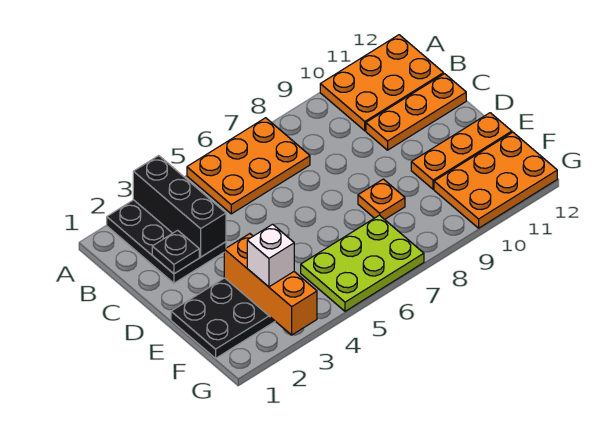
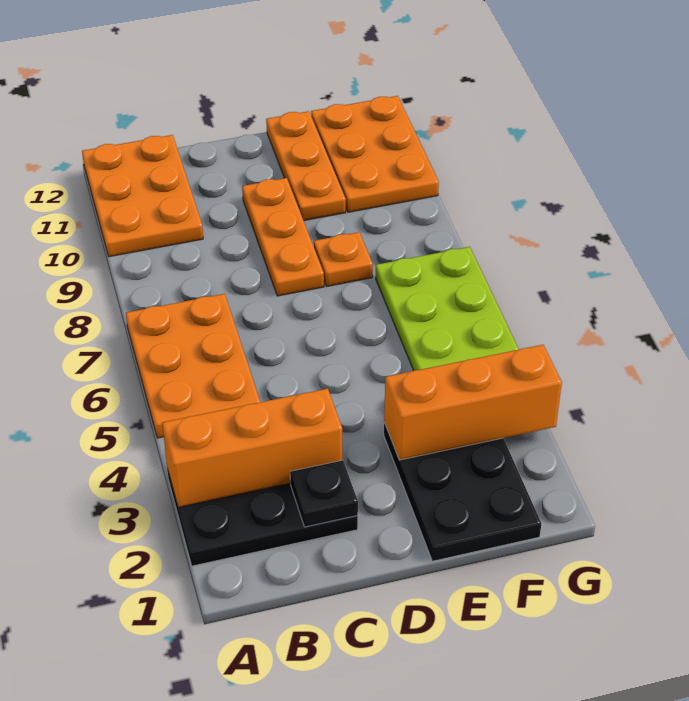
black 1x3 brick [133,156,226,257] -> orange 1x3 brick [162,389,342,507]
orange 1x3 plate [366,74,466,150] -> orange 1x3 plate moved to [242,178,324,296]
white 1x1 brick [247,224,294,287] -> none

